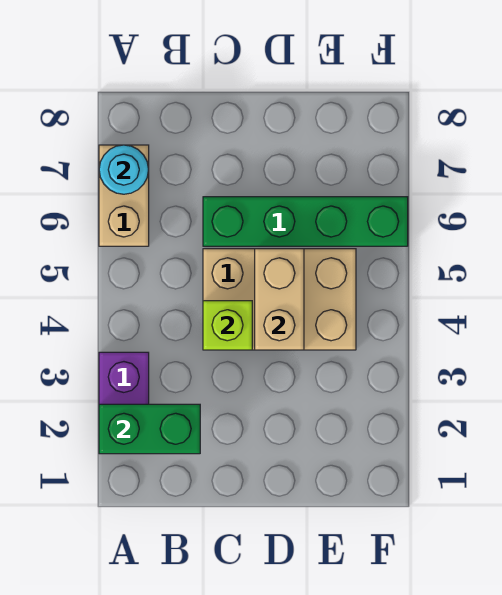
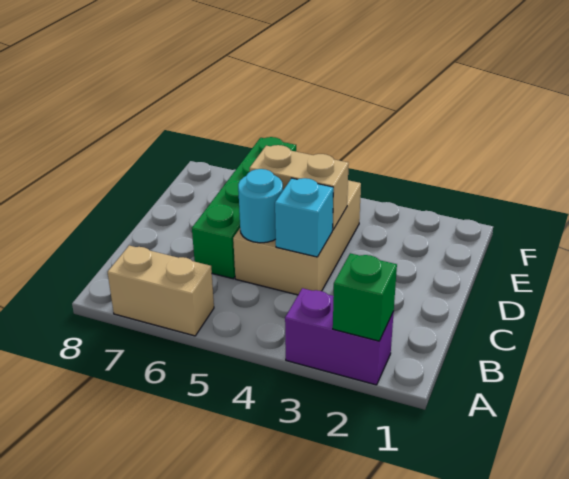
green 1x2 brick [99,404,200,454] -> green 1x1 brick [333,253,397,341]
cyan 1x1 round brick [99,145,148,194] -> cyan 1x1 round brick moved to [238,169,283,243]
lime 1x1 brick [203,301,252,350] -> cyan 1x1 brick [275,178,333,257]

